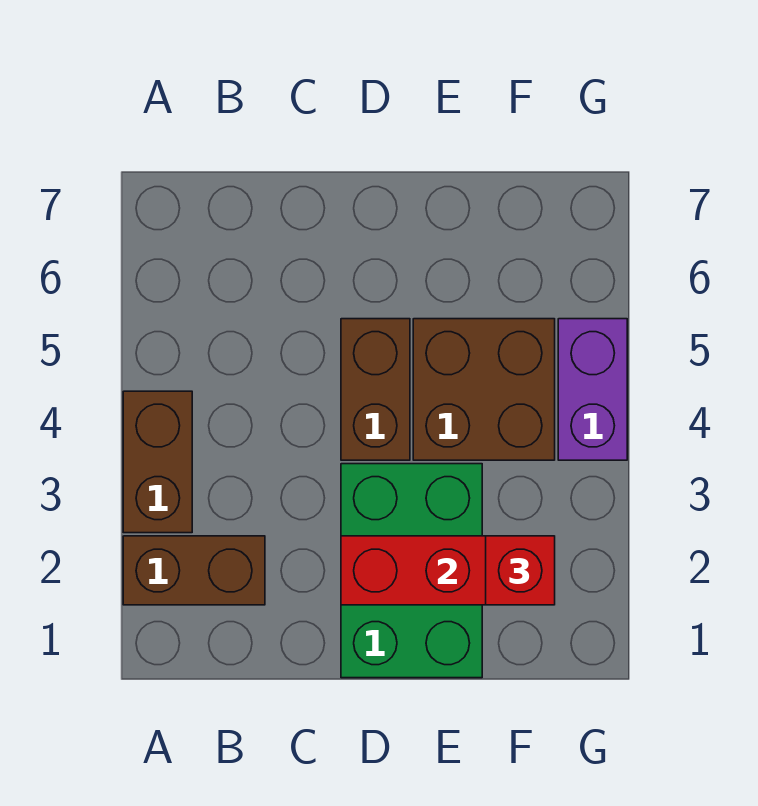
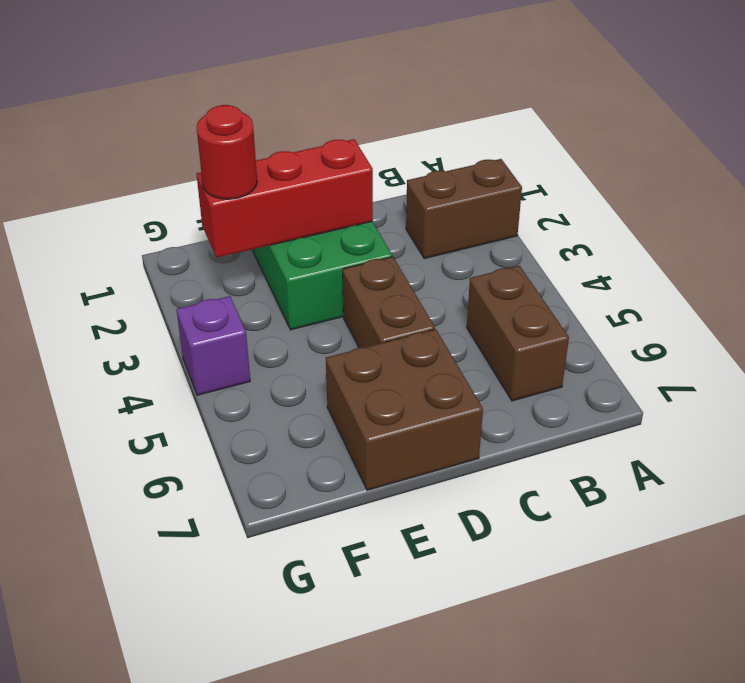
brown 1x2 brick [123,391,192,533] -> brown 1x2 brick moved to [467,266,569,401]
brown 2x2 brick [413,319,555,460] -> brown 2x2 brick moved to [326,329,483,490]
red 1x1 brick [486,536,555,605] -> red 1x1 round brick [196,105,257,199]
purple 1x2 brick [558,319,627,460] -> purple 1x1 brick [176,296,250,395]

